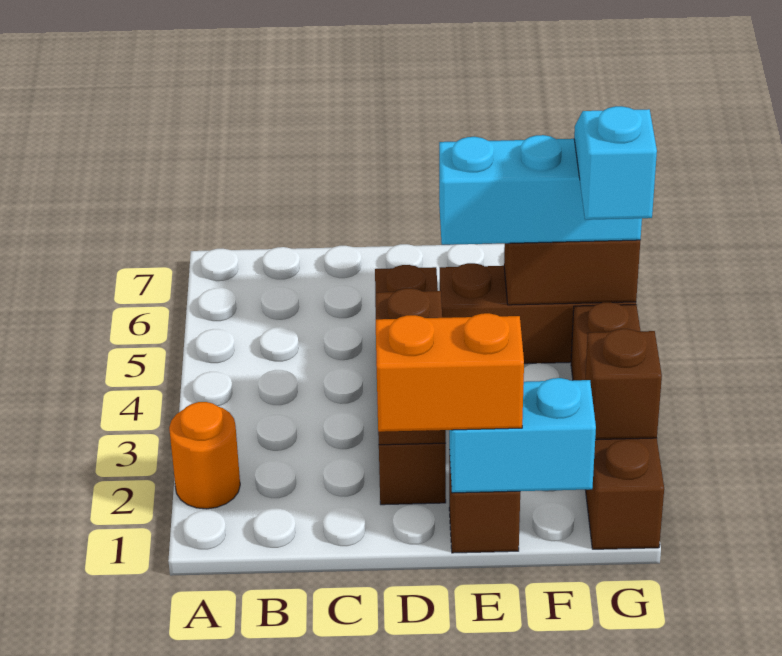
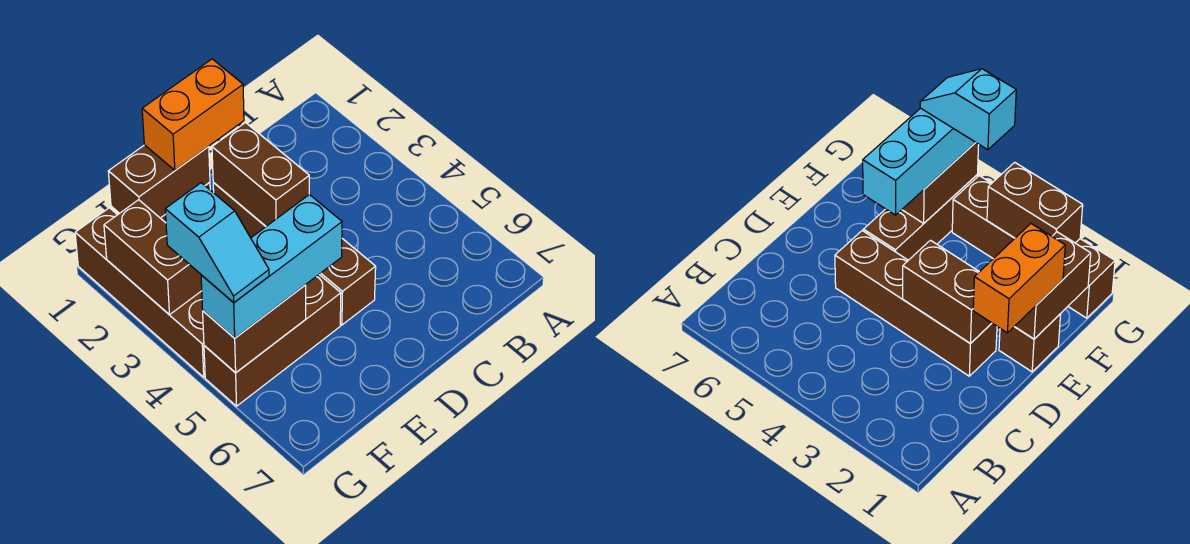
orange 1x1 round brick [169,402,240,509] -> none
cyan 1x2 brick [449,378,596,493] -> brown 1x2 brick [108,145,210,218]
brown 1x1 brick [585,329,662,440] -> brown 1x2 brick [104,200,202,315]

